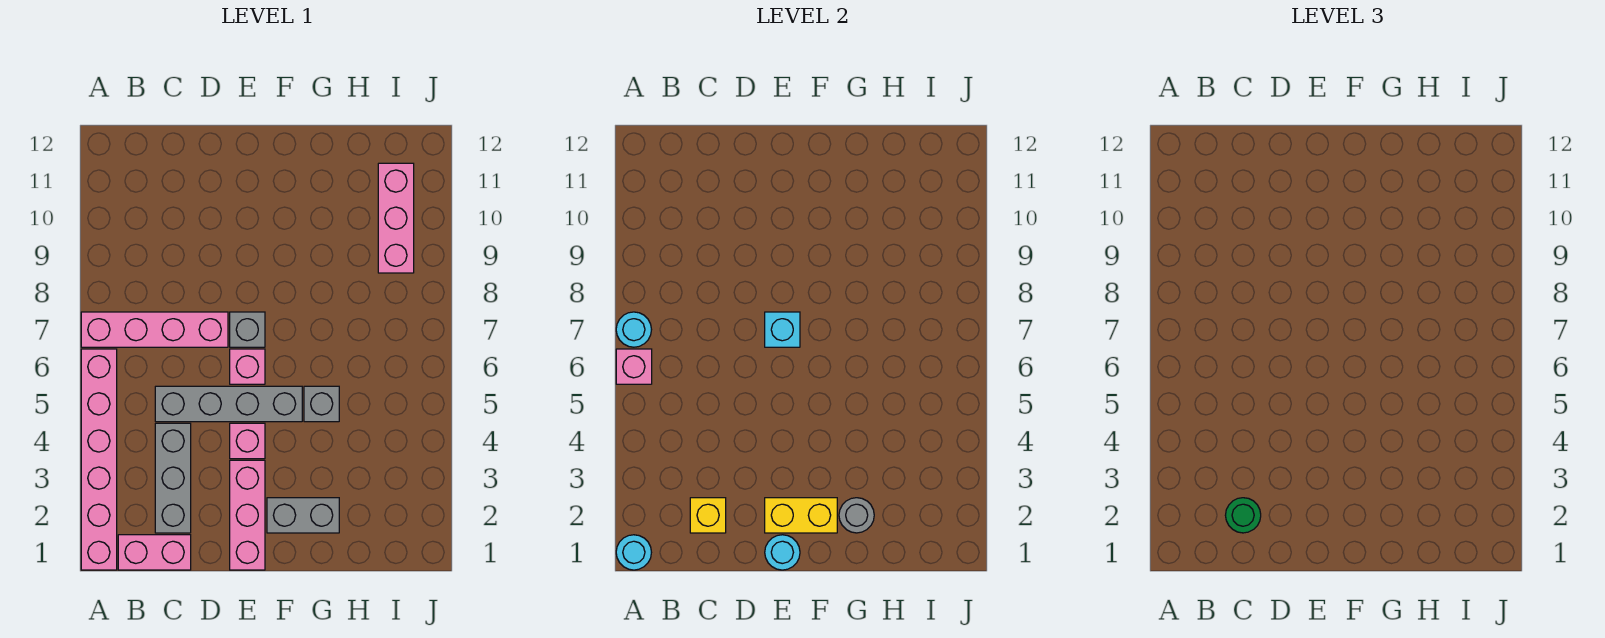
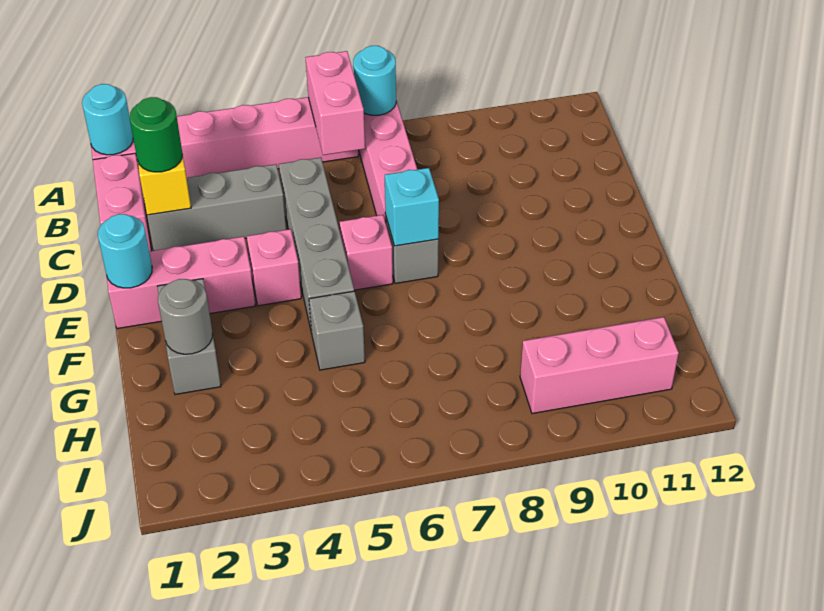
pink 1x1 brick [616,349,652,384] -> pink 1x2 brick [305,51,365,155]
yellow 1x2 brick [765,498,837,533] -> none

